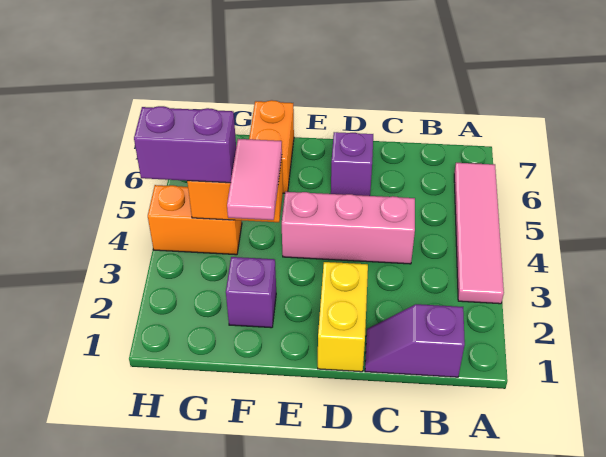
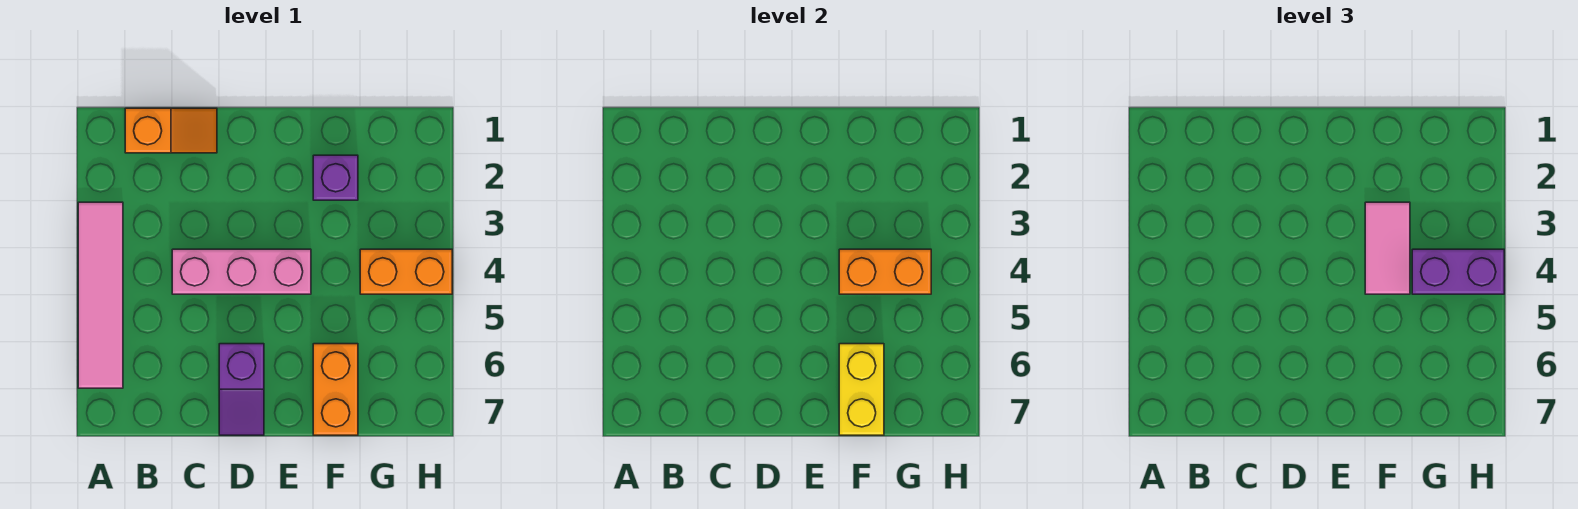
purple 1x2 slope [365,304,465,377] -> orange 1x2 slope [125,108,217,153]
yellow 1x2 brick [318,262,368,372] -> yellow 1x2 brick moved to [839,344,884,435]

